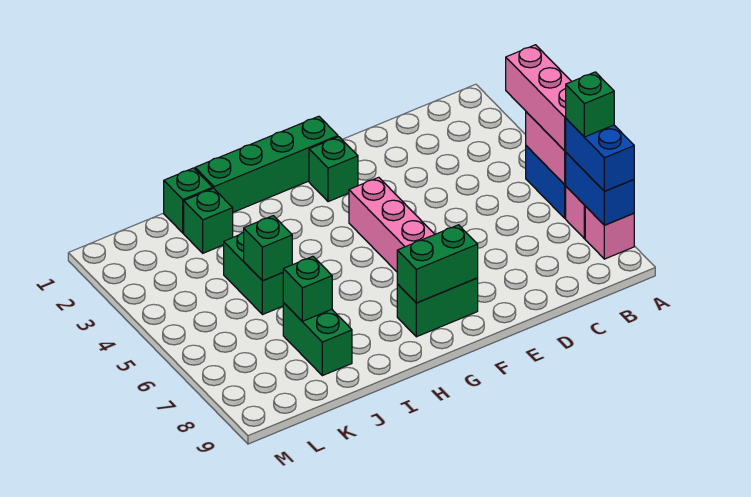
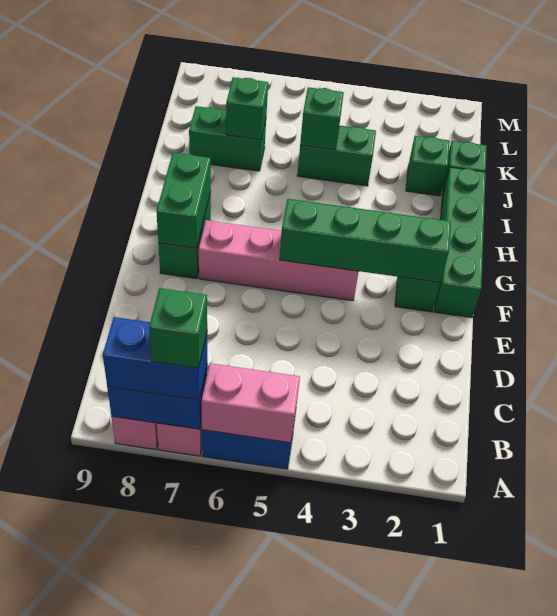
pink 1x3 brick [506,45,572,151] -> none
none -> green 1x4 brick [279,199,451,283]

